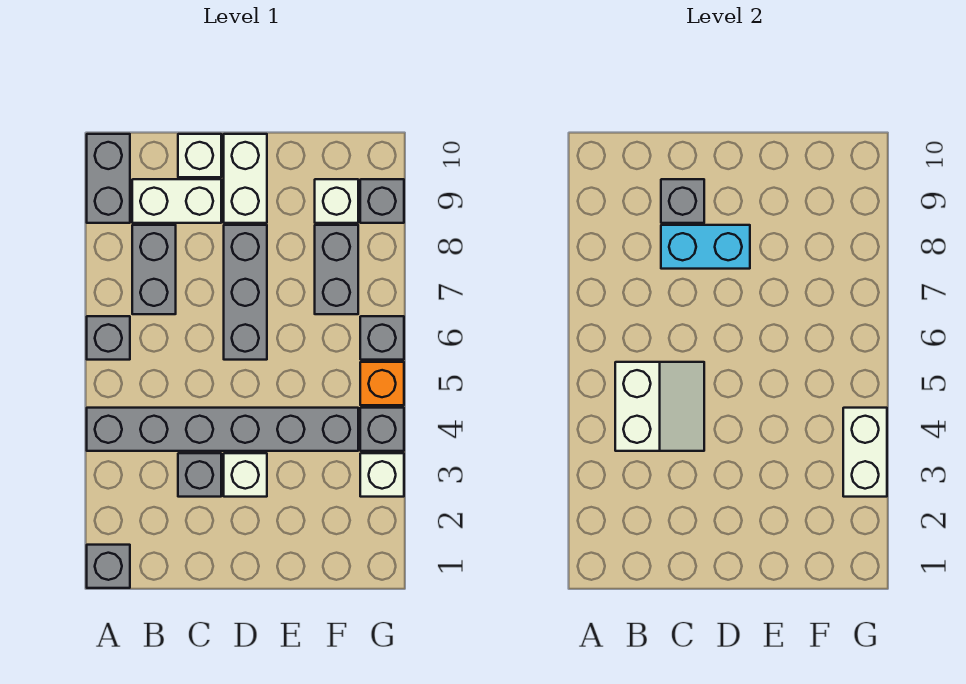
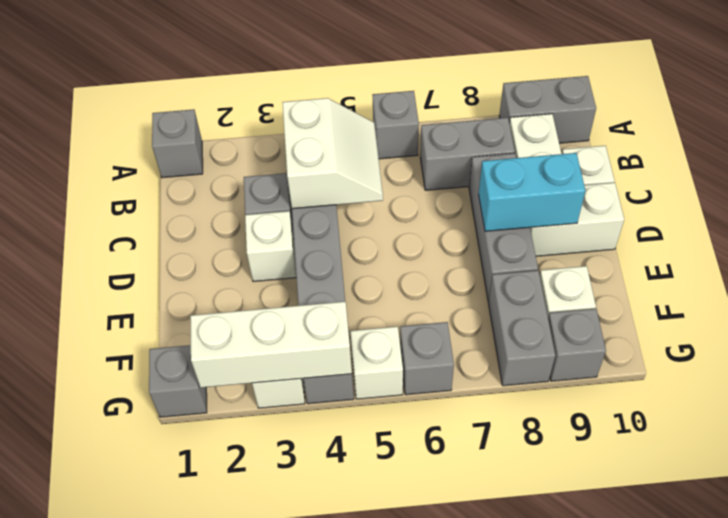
white 2x2 slope [615,362,704,451] -> white 2x2 slope turned to [282,98,383,209]
cyan 1x2 brick [661,225,750,269] -> cyan 1x2 brick turned to [479,153,585,231]
grey 1x1 brick [661,179,704,223] -> grey 1x1 brick moved to [149,345,207,417]
grey 1x3 brick [224,225,267,360] -> grey 1x3 brick turned to [469,153,538,301]
grey 1x2 brick [315,225,358,314] -> grey 1x2 brick turned to [488,270,555,386]
white 1x2 brick [843,408,887,497] -> white 1x3 brick [190,302,352,388]
orange 1x1 brick [360,362,404,405] -> white 1x1 brick [350,327,403,399]

